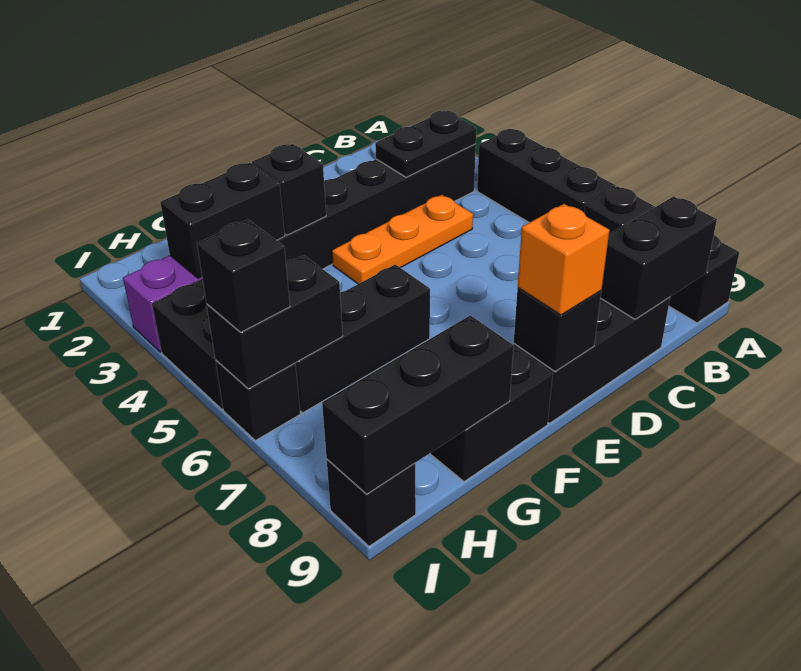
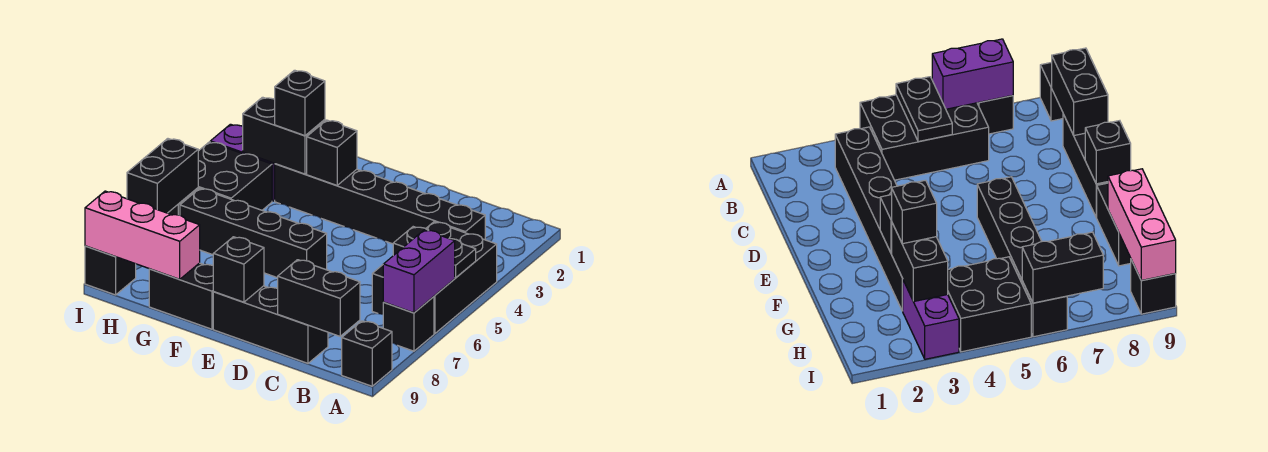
black 1x3 brick [477,129,616,223] -> black 2x3 brick [372,222,497,334]
none -> purple 1x2 brick [383,230,455,313]
black 1x2 plate [375,111,476,177] -> black 1x2 plate moved to [393,227,476,278]
orange 1x3 plate [332,195,473,284] -> none
orange 1x1 brick [518,204,609,315] -> none
black 1x3 brick [296,265,430,413] -> black 1x4 brick [180,188,327,278]
black 1x3 brick [322,315,514,494] -> pink 1x3 brick [85,191,200,279]
black 1x2 brick [207,256,343,389] -> black 1x2 brick turned to [127,139,198,213]
black 1x1 brick [197,220,290,332] -> black 1x1 brick moved to [275,70,325,136]

